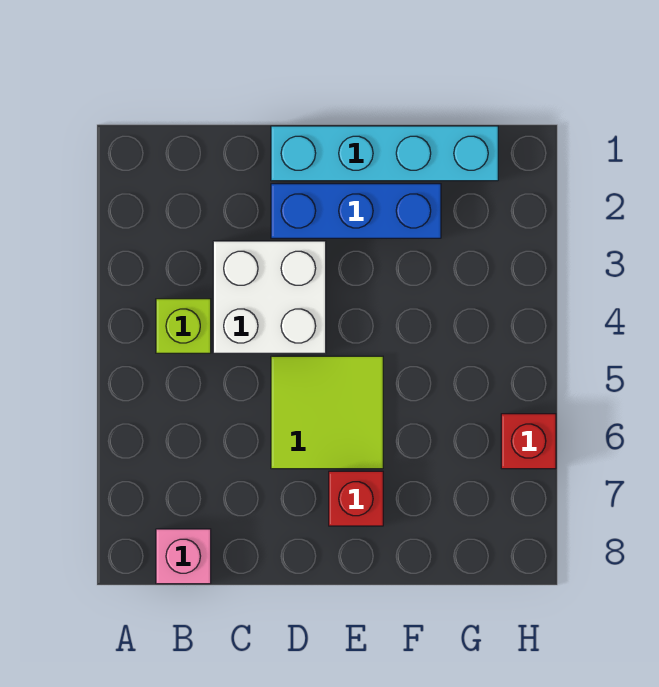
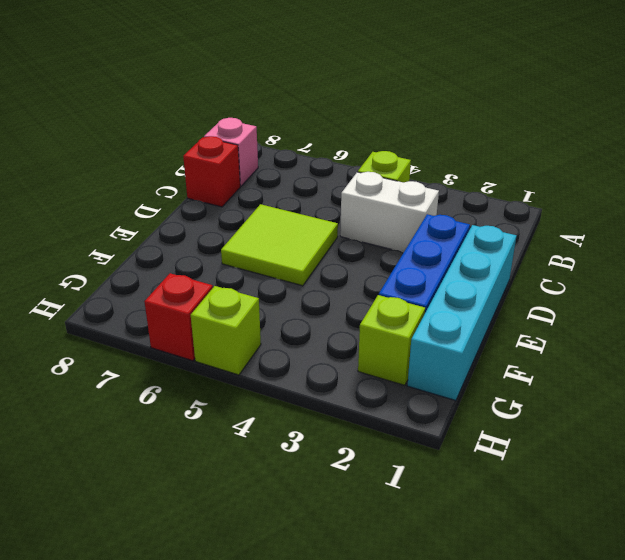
white 2x2 brick [213,241,326,353] -> white 1x2 brick [340,172,439,252]
red 1x1 brick [329,471,383,526] -> red 1x1 brick moved to [183,136,240,207]
none -> lime 1x1 brick [358,295,425,385]
none -> lime 1x1 brick [191,286,261,375]

